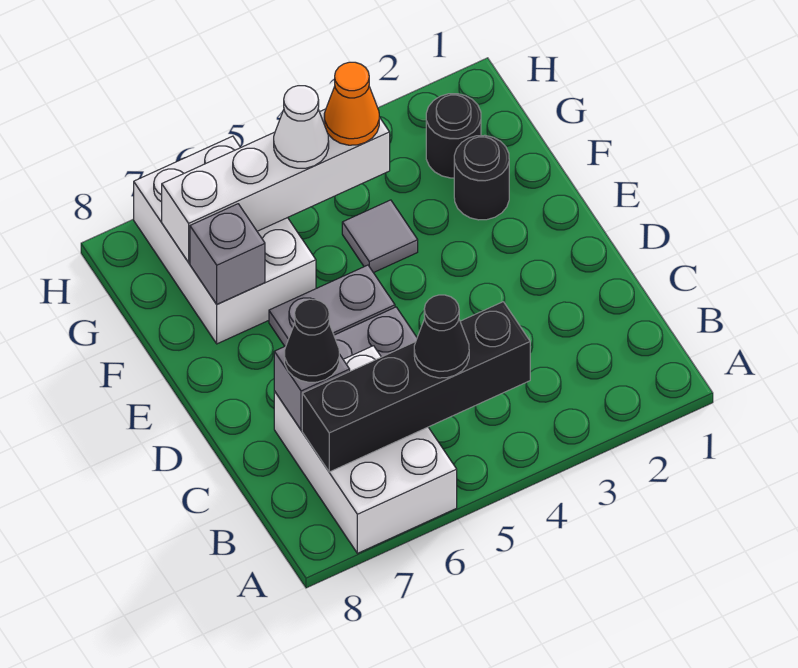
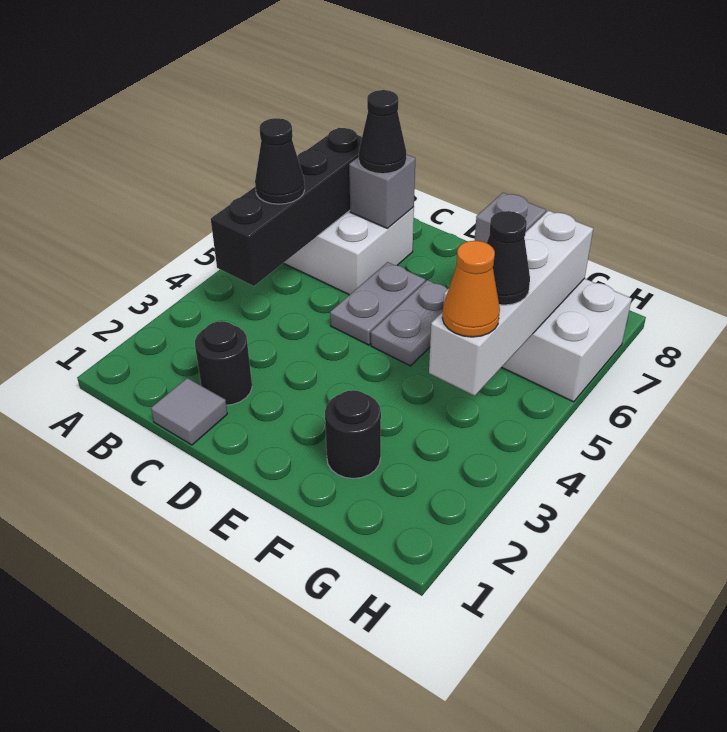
grey 1x1 tile [342,200,418,273] -> grey 1x1 tile moved to [151,378,227,445]
black 1x1 round brick [426,94,481,178] -> black 1x1 round brick moved to [195,321,252,405]
white 1x1 cone [274,86,329,168] -> black 1x1 cone [487,211,530,305]

